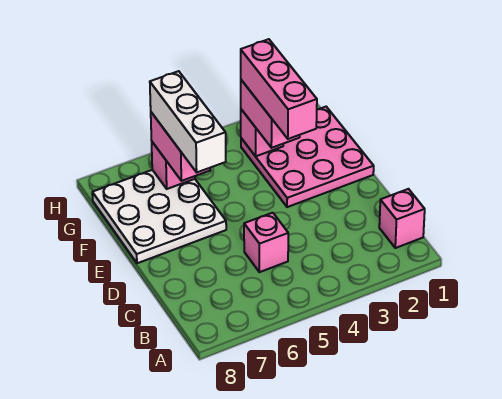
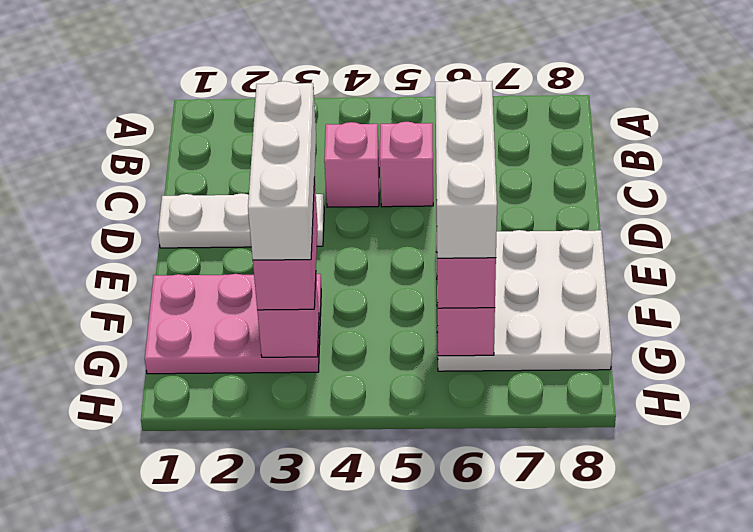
pink 1x1 brick [379,189,425,248] -> pink 1x1 brick moved to [324,122,379,207]
none -> white 1x3 plate [158,193,324,248]
pink 3x3 plate [241,107,374,207] -> pink 2x3 plate [145,274,321,374]
pink 1x3 brick [241,39,317,139] -> white 1x3 brick [248,81,316,260]

